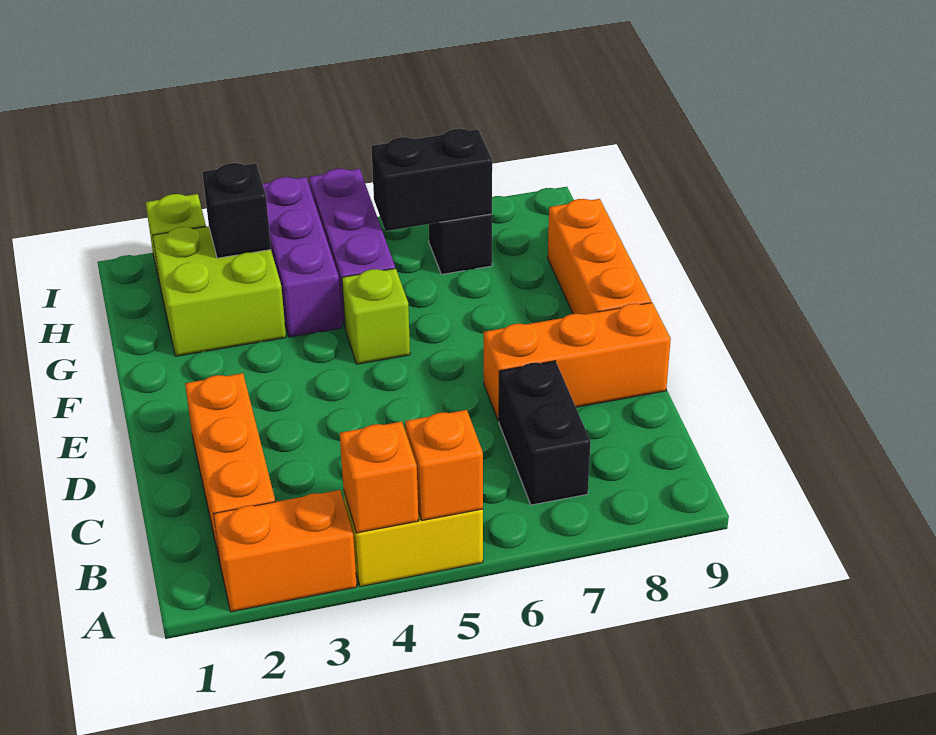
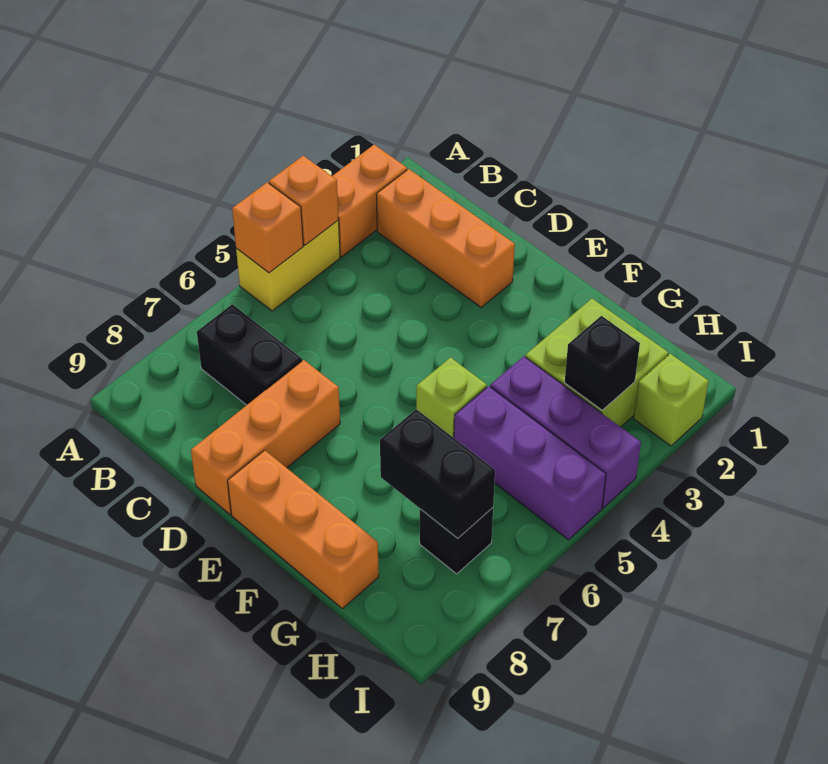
black 1x2 brick [371,129,492,231] -> black 1x2 brick turned to [380,409,495,538]

